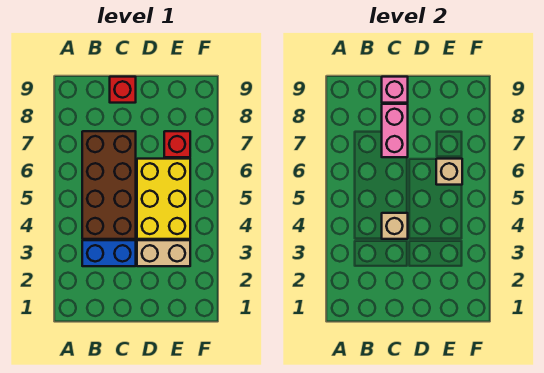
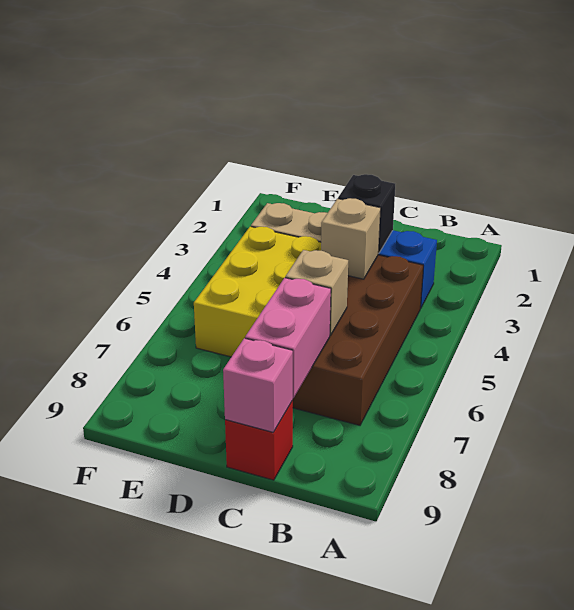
none -> black 1x1 brick [338,174,395,253]
tan 1x1 brick [436,159,462,185] -> tan 1x1 brick moved to [285,250,348,335]
red 1x1 brick [164,131,190,157] -> none

